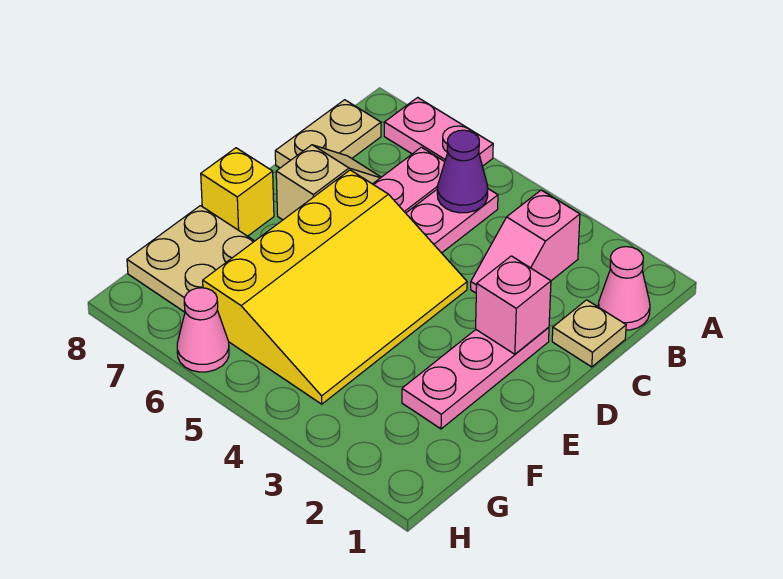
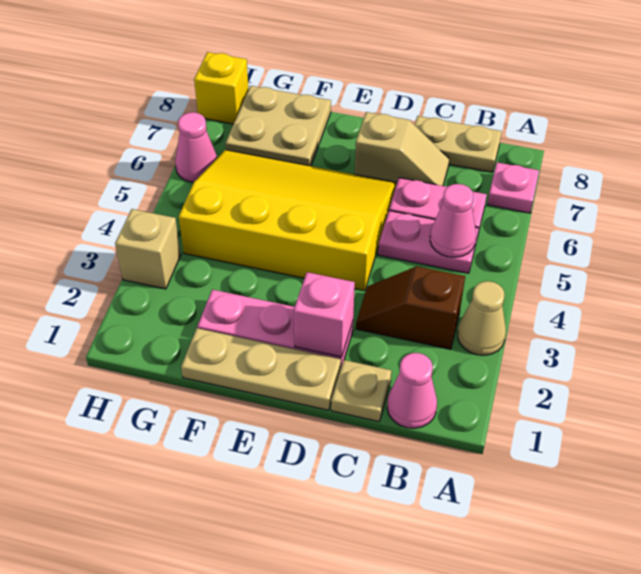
none -> tan 1x1 cone [458,281,506,355]
pink 1x2 plate [384,97,493,166] -> pink 1x1 plate [487,162,539,213]
pink 1x2 slope [471,190,580,293] -> brown 1x2 slope [356,266,465,349]
purple 1x1 cone [437,130,488,213] -> pink 1x1 cone [430,184,476,257]
none -> tan 1x3 plate [181,328,341,410]
yellow 3x4 slope [203,170,467,404] -> yellow 3x4 slope turned to [179,150,396,291]
yellow 1x1 brick [201,148,274,236] -> yellow 1x1 brick moved to [194,52,249,124]
none -> tan 1x1 brick [115,209,181,289]

